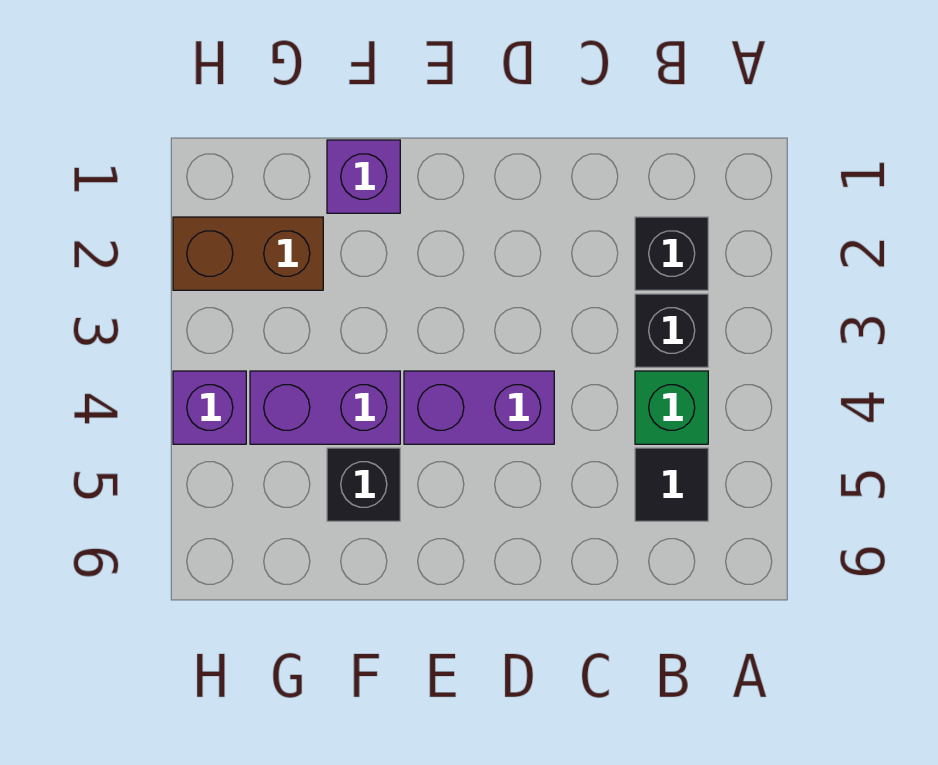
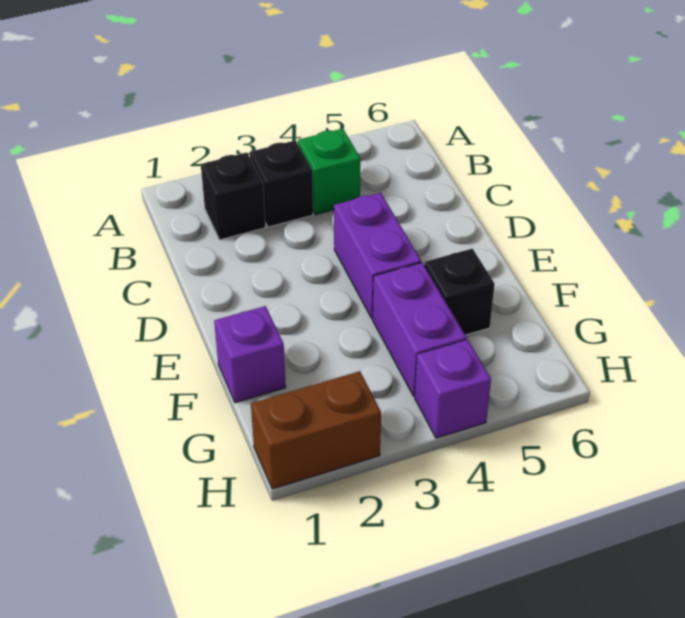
black 1x1 tile [635,448,708,521] -> none
brown 1x2 brick [173,217,323,290] -> brown 1x2 brick turned to [251,371,381,489]

